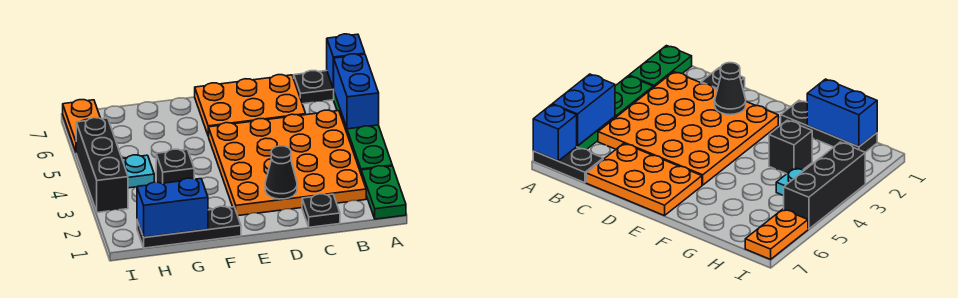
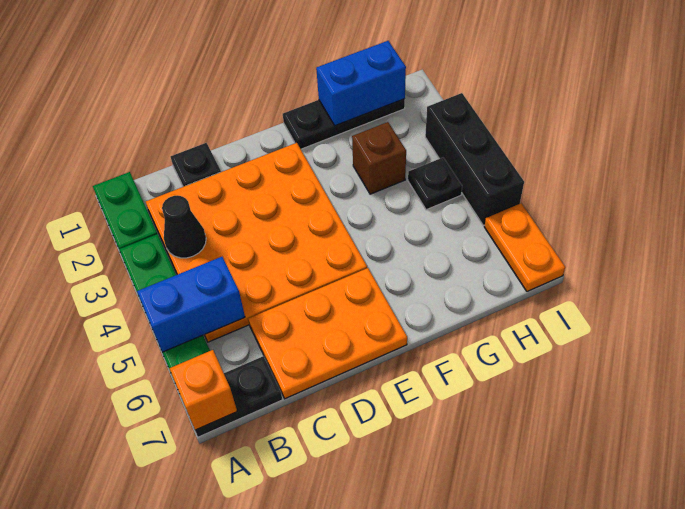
blue 1x2 brick [334,54,379,129] -> blue 1x2 brick turned to [137,257,245,352]
blue 1x1 brick [327,34,365,89] -> orange 1x1 brick [169,350,237,430]
black 1x1 cone [265,146,297,199] -> black 1x1 cone moved to [162,195,206,258]
black 1x1 brick [156,149,194,183] -> brown 1x1 brick [352,122,406,194]
cyan 1x1 plate [122,155,154,188] -> black 1x1 plate [408,158,462,210]

